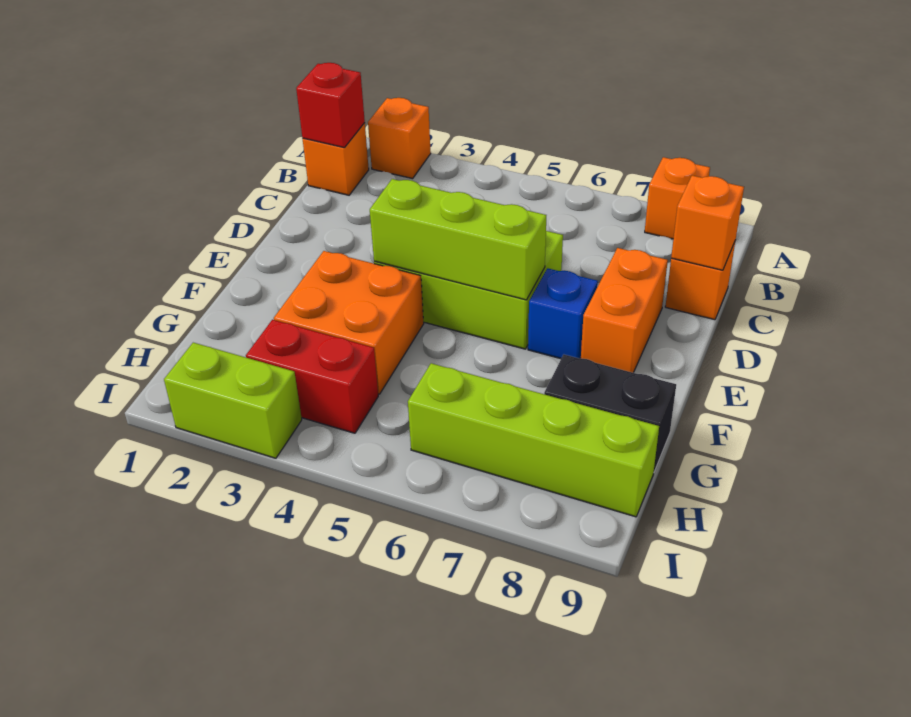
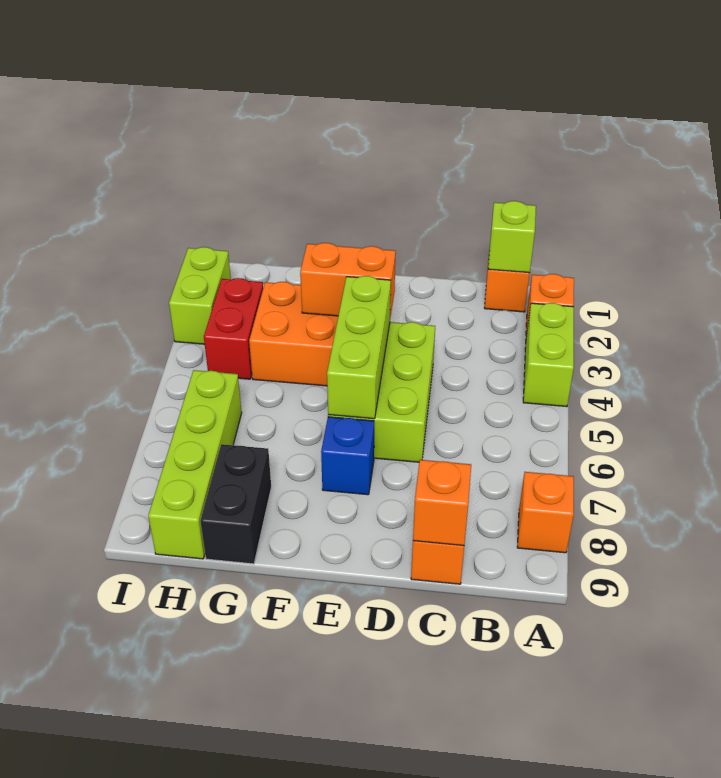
none -> lime 1x2 brick [523,303,574,407]
red 1x1 brick [296,63,365,148] -> lime 1x1 brick [488,201,536,273]
orange 1x2 brick [581,248,668,373] -> orange 1x2 brick moved to [300,243,396,317]

